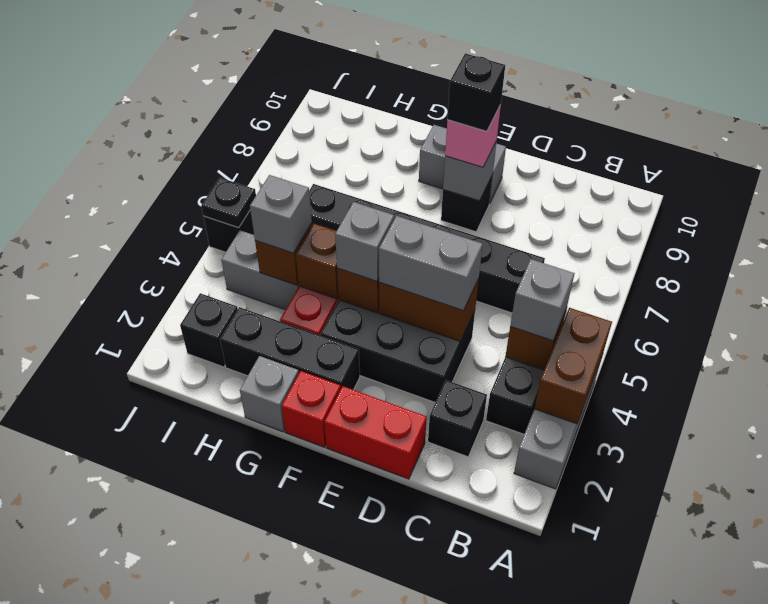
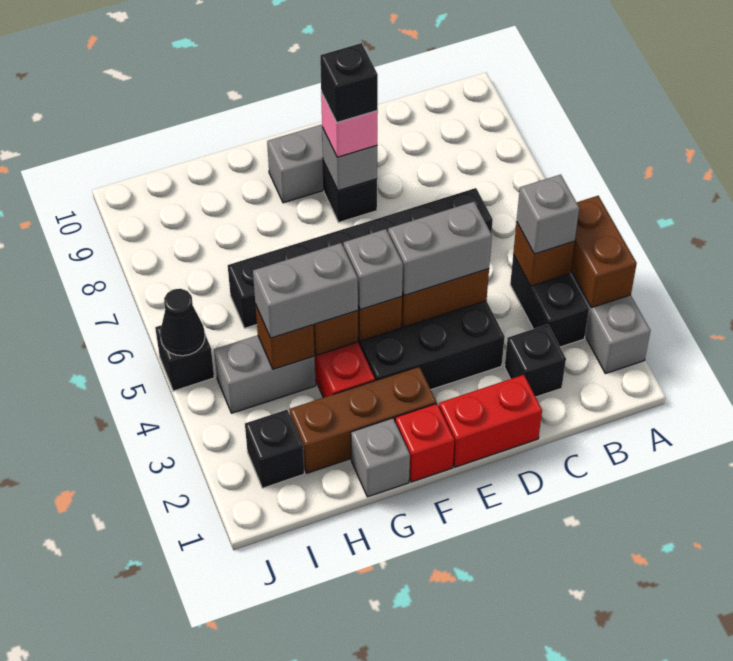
black 1x3 brick [220,307,360,390] -> brown 1x3 brick [290,367,436,473]
grey 1x1 brick [250,175,312,253] -> grey 1x2 brick [253,243,358,338]
black 1x1 plate [201,178,256,228] -> black 1x1 cone [160,289,205,356]

